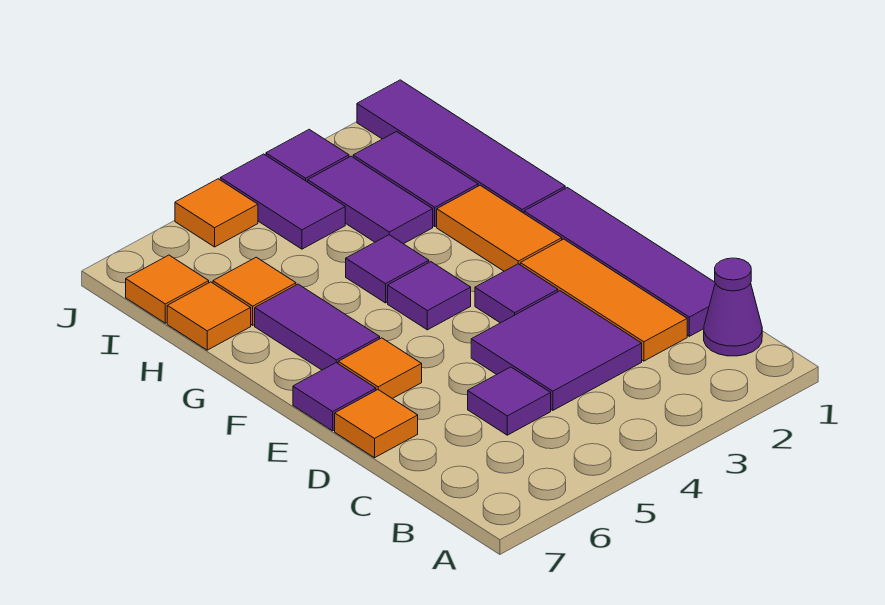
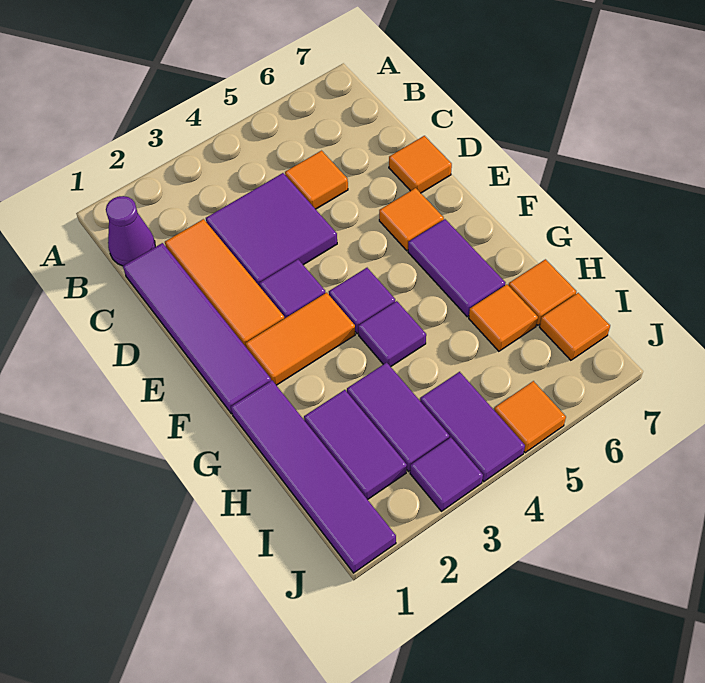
purple 1x1 tile [468,367,551,435] -> orange 1x1 tile [285,151,348,209]
purple 1x1 tile [293,363,376,431] -> none
orange 1x2 tile [437,185,562,271] -> orange 1x2 tile turned to [246,293,355,385]

